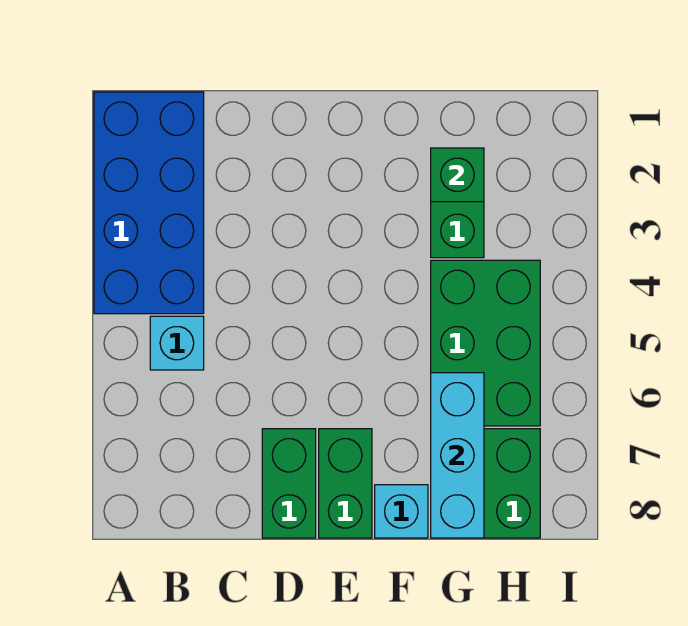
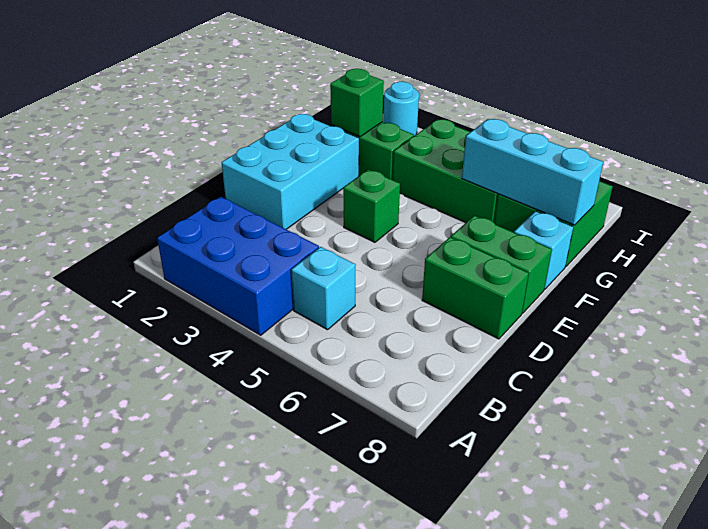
blue 2x4 brick [94,92,204,314] -> blue 2x3 brick [157,197,319,335]
none -> cyan 2x3 brick [222,114,359,229]
none -> green 1x1 brick [343,170,400,242]
none -> cyan 1x1 round brick [384,82,419,136]

